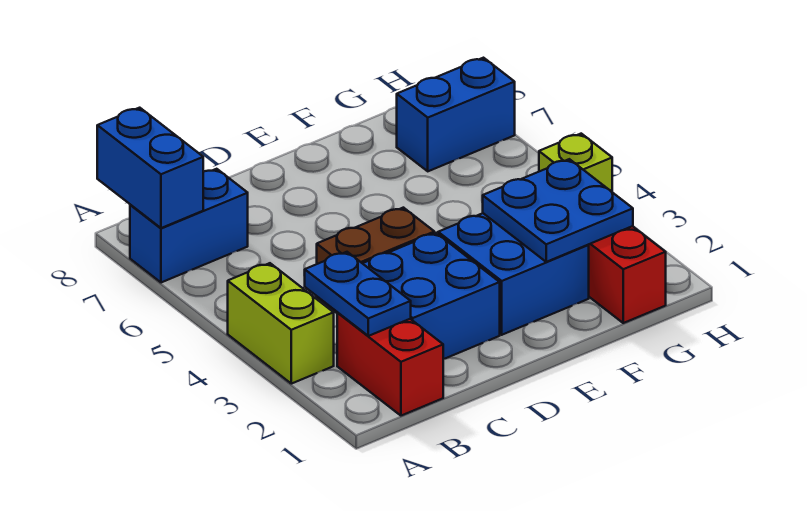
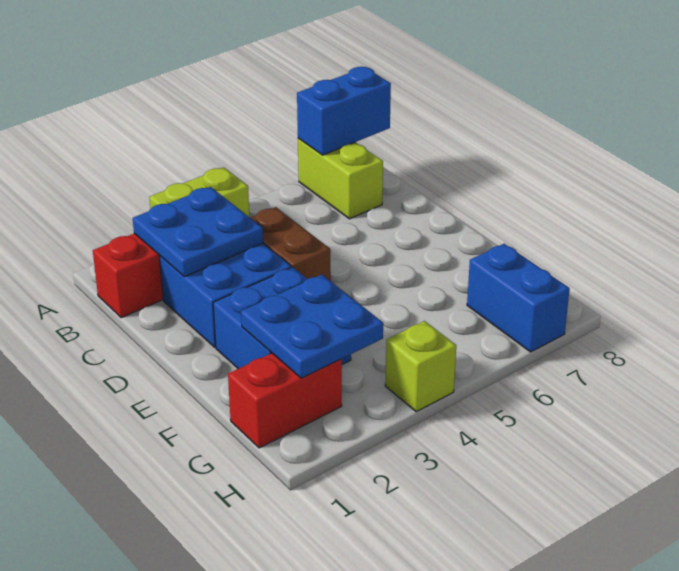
blue 1x2 brick [130,169,248,283] -> lime 1x2 brick [298,138,383,219]
blue 1x2 plate [305,252,411,336] -> blue 2x2 plate [133,187,263,277]

